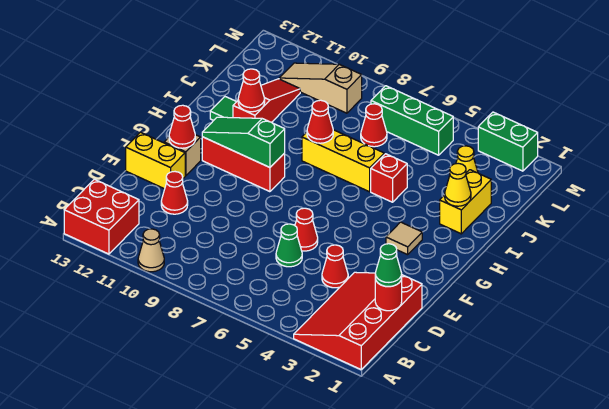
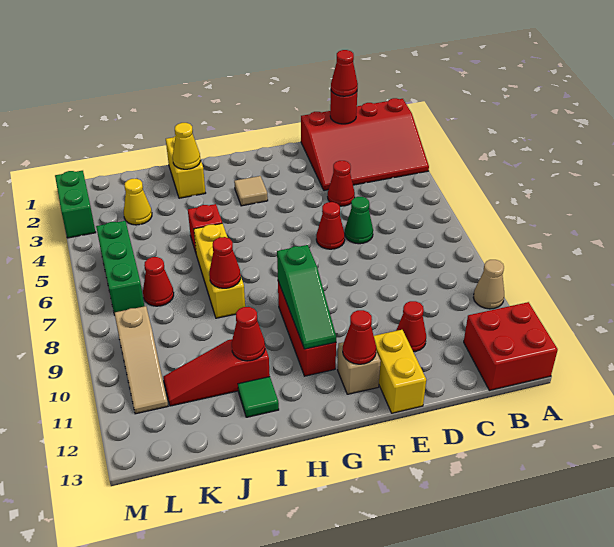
green 1x1 cone [375,244,402,287] -> red 1x1 cone [331,50,358,96]
yellow 1x2 brick [440,170,491,234] -> yellow 1x2 brick turned to [166,137,205,198]

